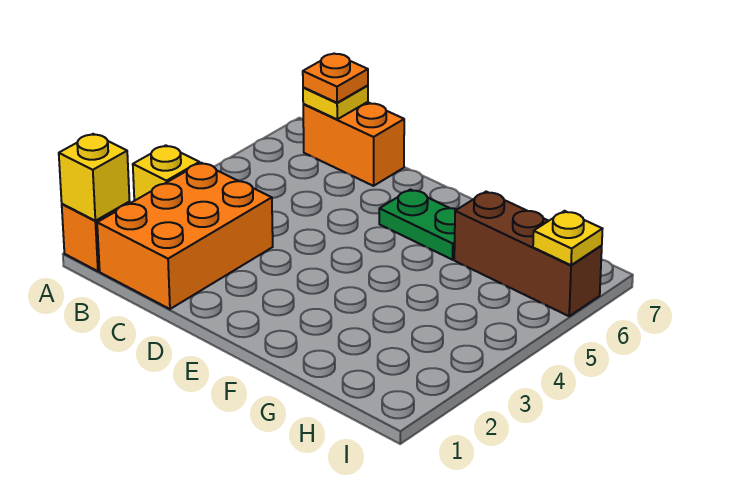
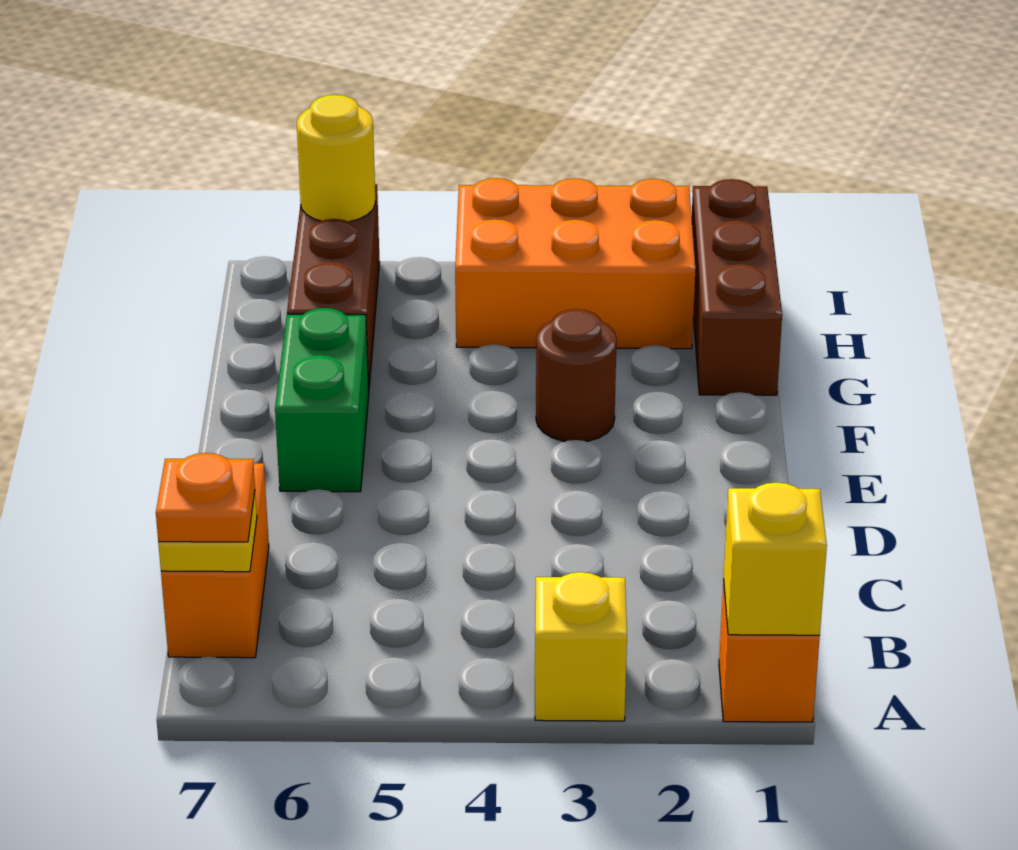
orange 2x3 brick [97,163,273,309] -> orange 2x3 brick moved to [455,178,695,349]
green 1x2 plate [379,190,457,260] -> green 1x2 brick [275,308,369,492]
none -> brown 1x1 round brick [536,309,617,441]
none -> brown 1x3 brick [692,179,782,395]
yellow 1x1 plate [533,211,602,265] -> yellow 1x1 round brick [297,95,376,222]

